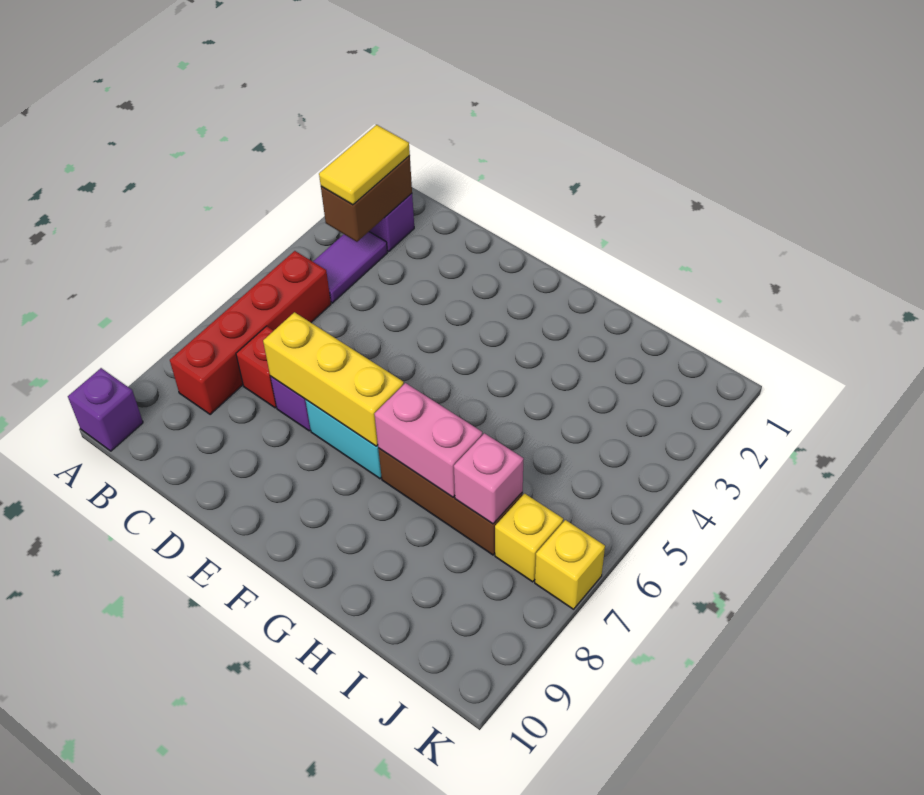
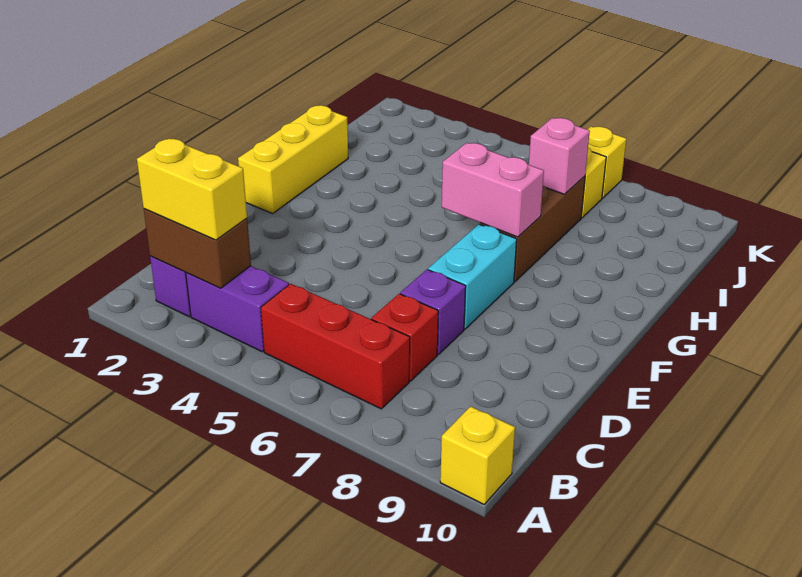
purple 1x1 brick [68,368,143,451] -> yellow 1x1 brick [440,406,515,504]
yellow 1x2 tile [319,125,410,205] -> yellow 1x2 brick [137,138,247,240]
purple 1x2 tile [313,232,387,303] -> purple 1x2 brick [186,266,289,352]
red 1x4 brick [170,251,331,415] -> red 1x3 brick [261,284,410,409]
yellow 1x3 brick [263,312,404,446] -> yellow 1x3 brick moved to [238,105,348,214]
pink 1x2 brick [375,383,483,497] -> pink 1x2 brick turned to [442,143,544,237]

